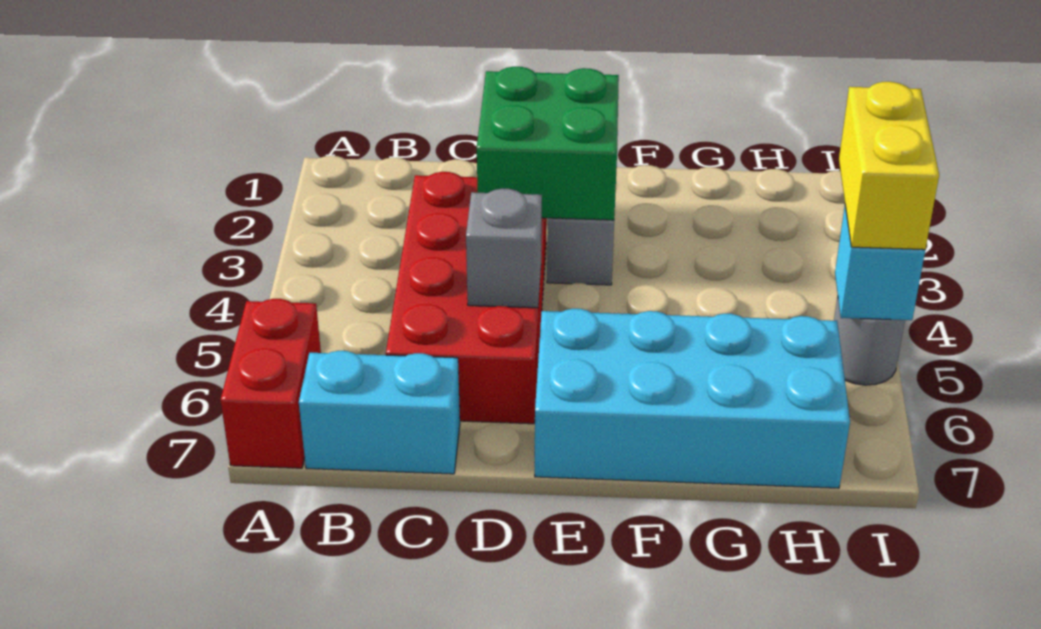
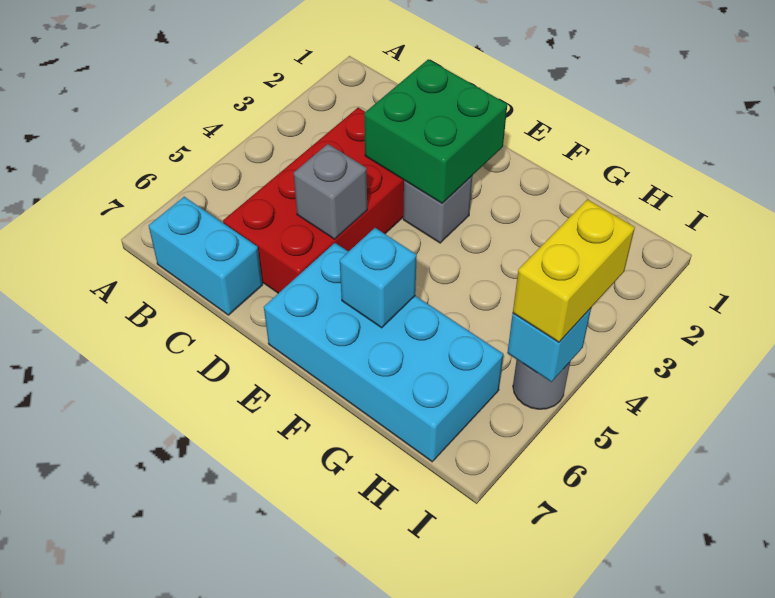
red 1x2 brick [220,299,321,468] -> none
none -> cyan 1x1 brick [340,228,417,328]

